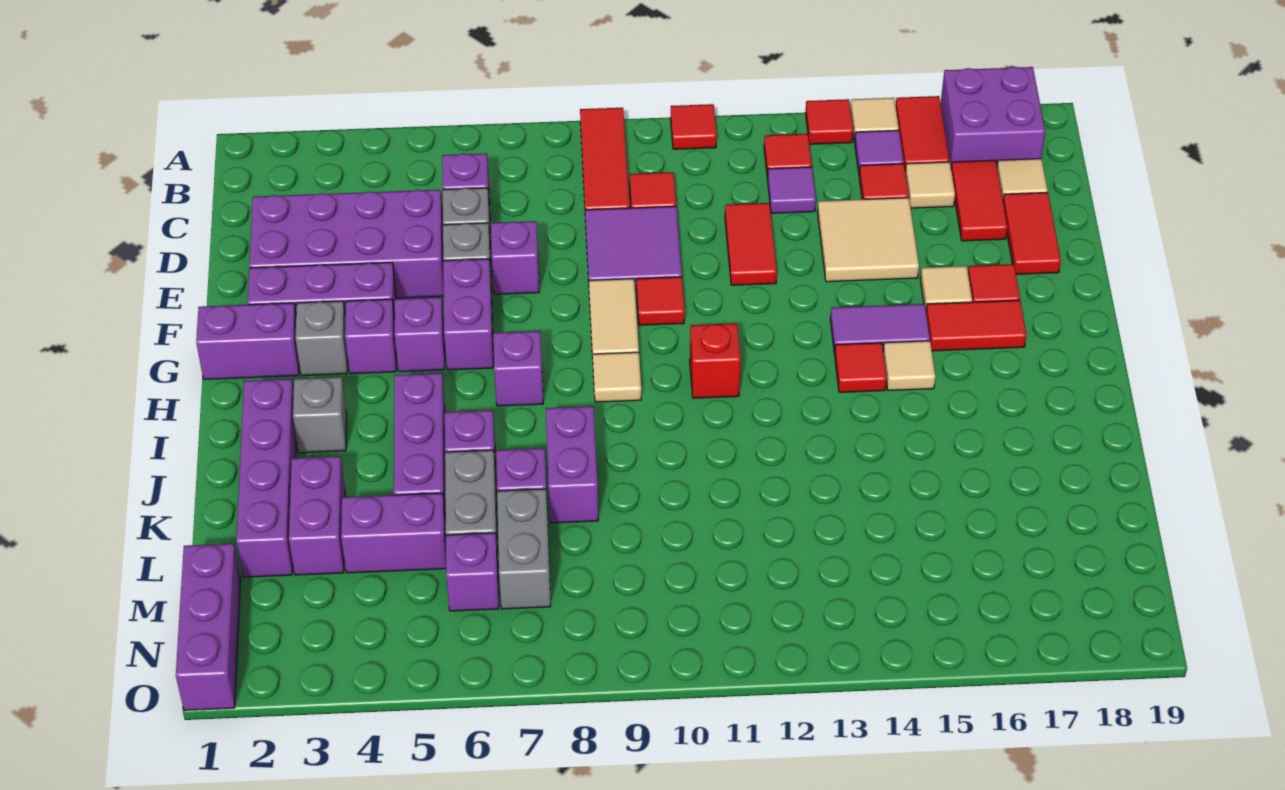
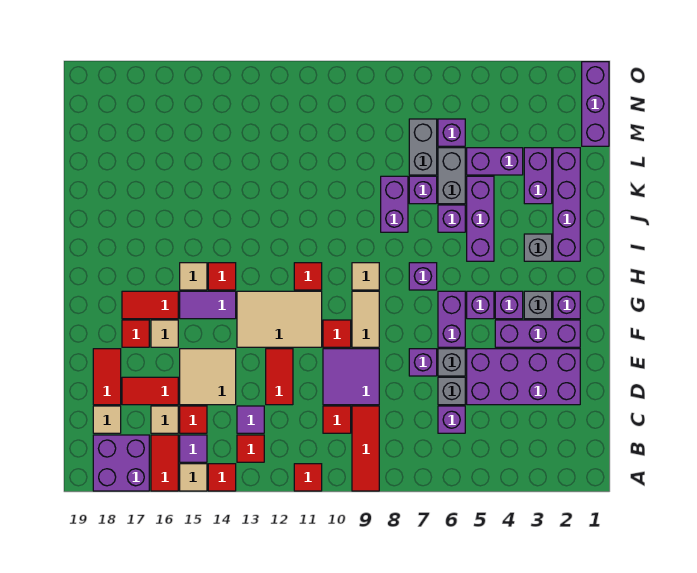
red 1x2 tile [951,160,1008,241] -> red 1x2 tile turned to [122,377,178,405]
none -> tan 2x3 tile [237,291,322,347]
purple 1x2 brick [196,303,299,379] -> purple 1x1 brick [553,291,580,319]
red 1x1 brick [690,323,741,398] -> red 1x1 tile [294,263,322,290]

